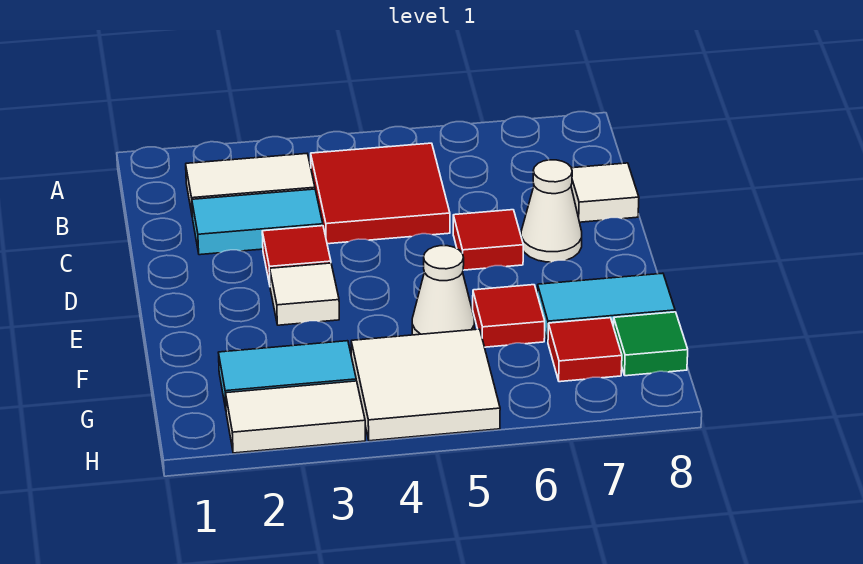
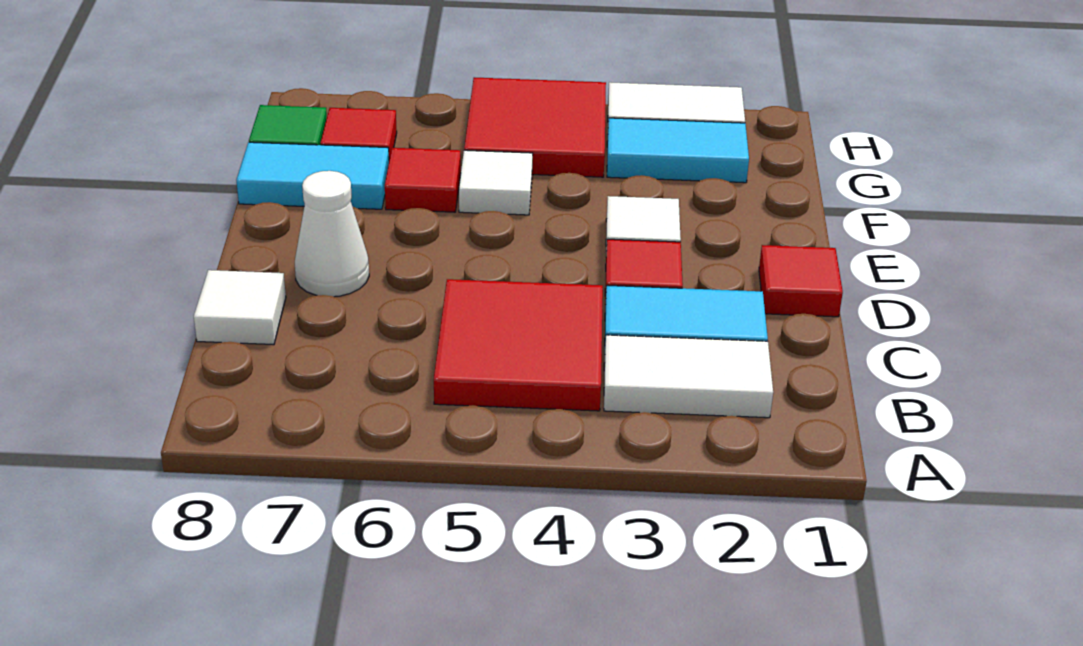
red 1x1 tile [453,210,523,270] -> red 1x1 tile moved to [759,245,843,317]
white 1x1 cone [412,246,474,335] -> white 1x1 tile [459,150,533,215]
white 2x2 tile [351,329,500,441] -> red 2x2 tile [464,77,606,177]

